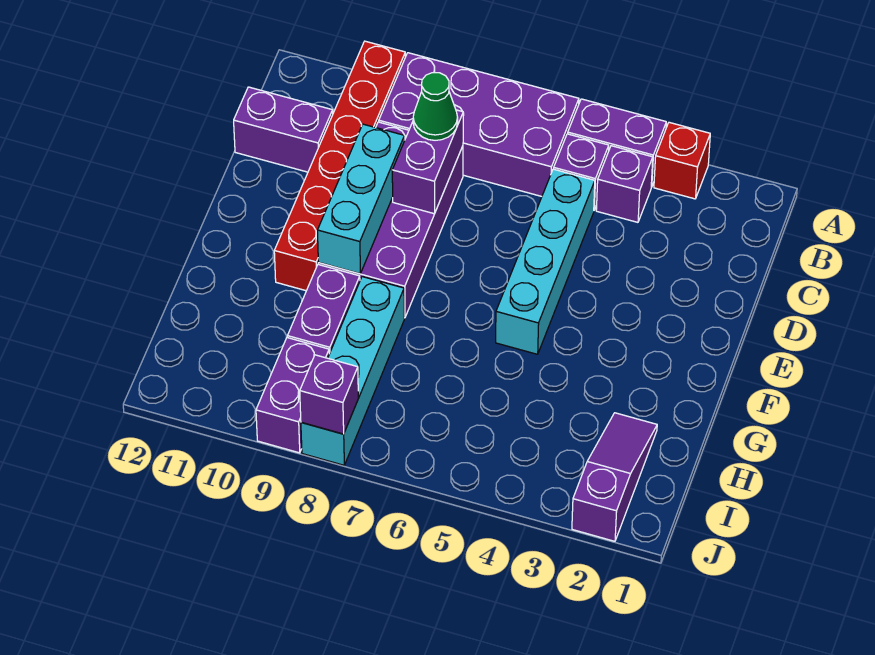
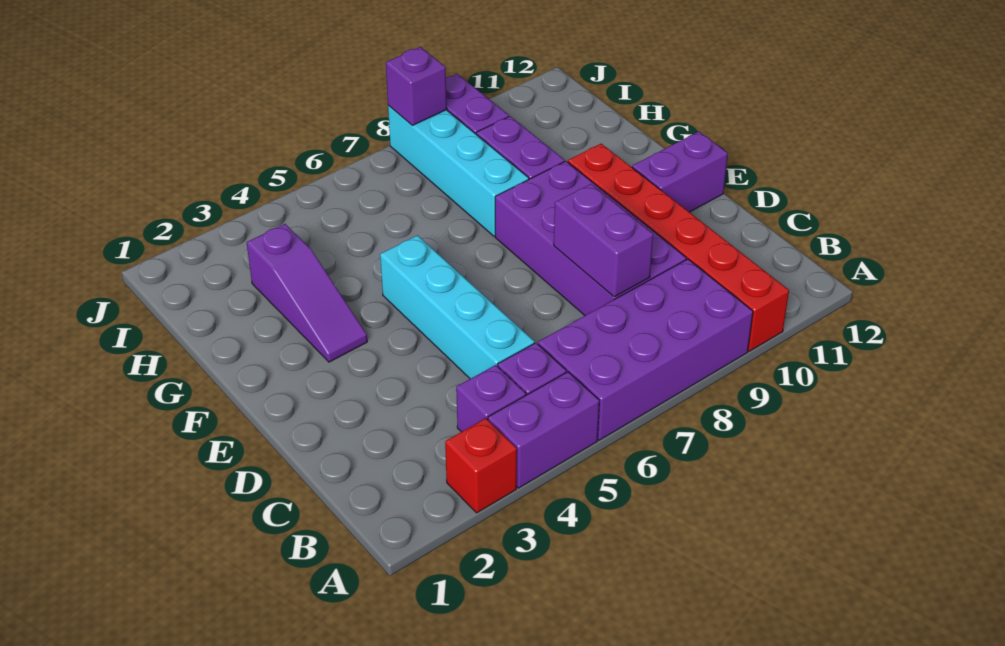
green 1x1 cone [413,73,458,140] -> none
purple 1x2 brick [234,87,333,172] -> purple 1x2 brick moved to [632,132,728,212]
cyan 1x3 brick [318,124,405,274] -> none
purple 1x3 slope [572,413,657,541] -> purple 1x3 slope moved to [247,224,367,362]

